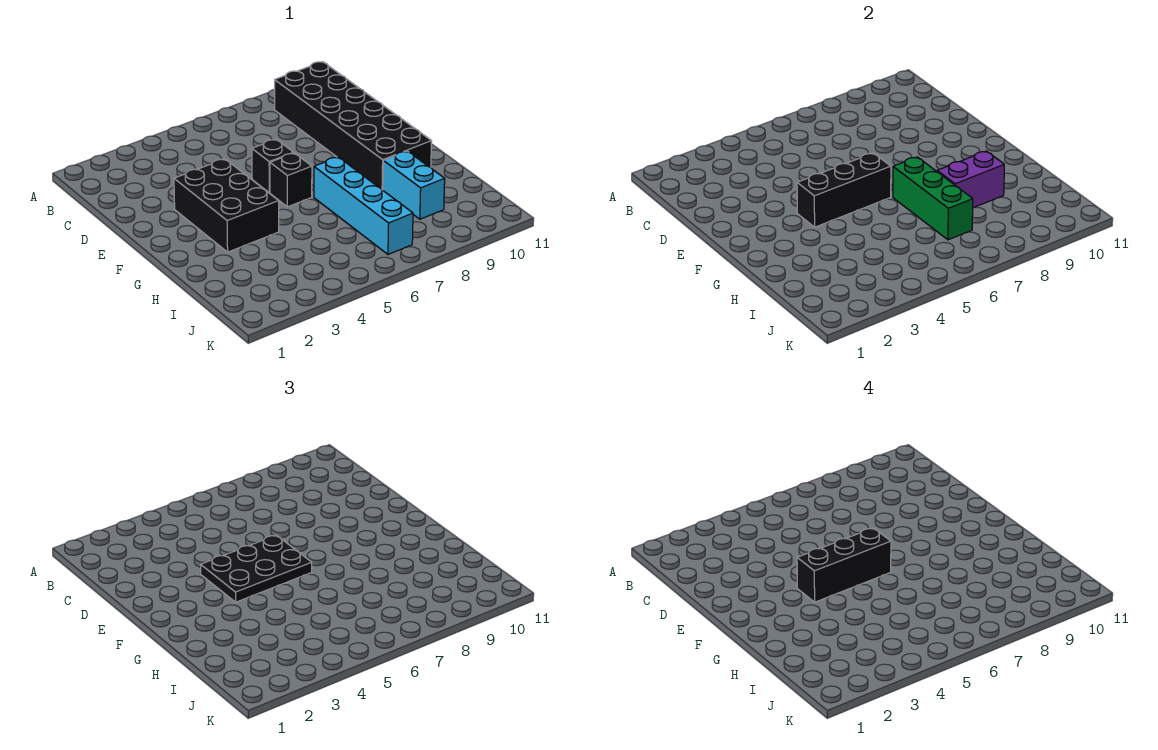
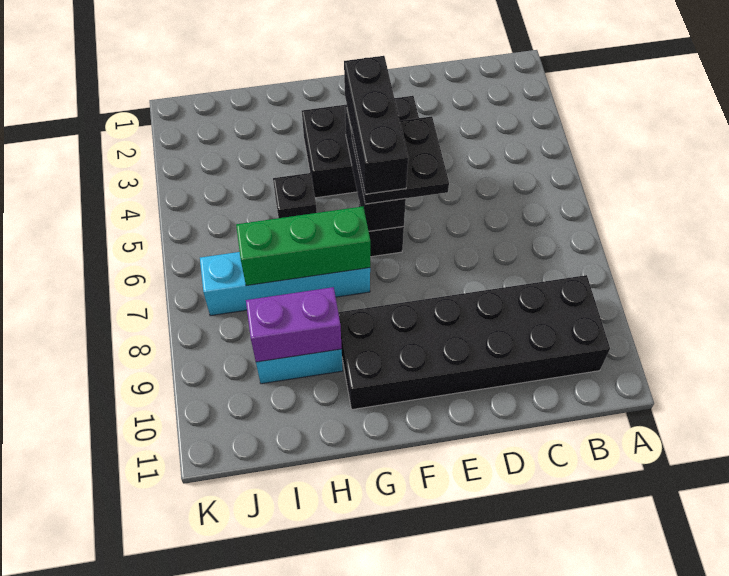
black 2x3 plate [201,535,312,602] -> black 2x2 plate [351,116,449,204]
black 1x1 brick [252,139,294,193] -> black 1x1 brick moved to [273,173,317,218]
purple 1x2 brick [937,151,1004,208] -> purple 1x2 brick turned to [246,287,342,362]

